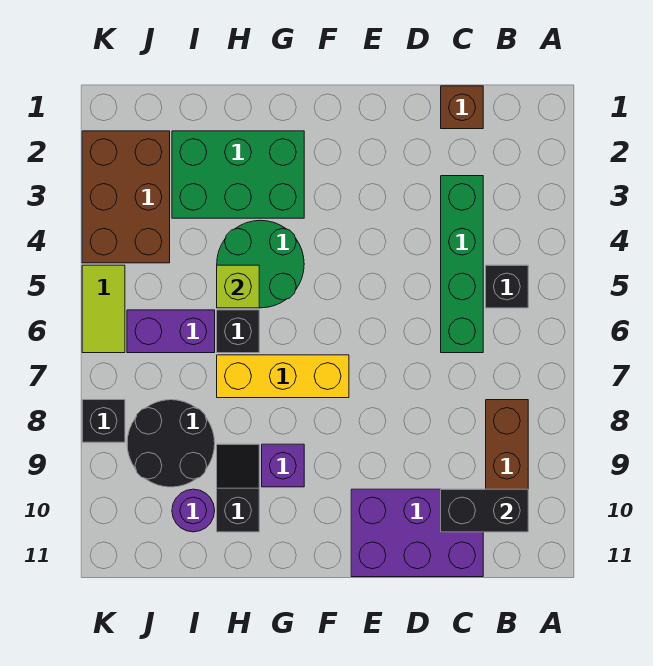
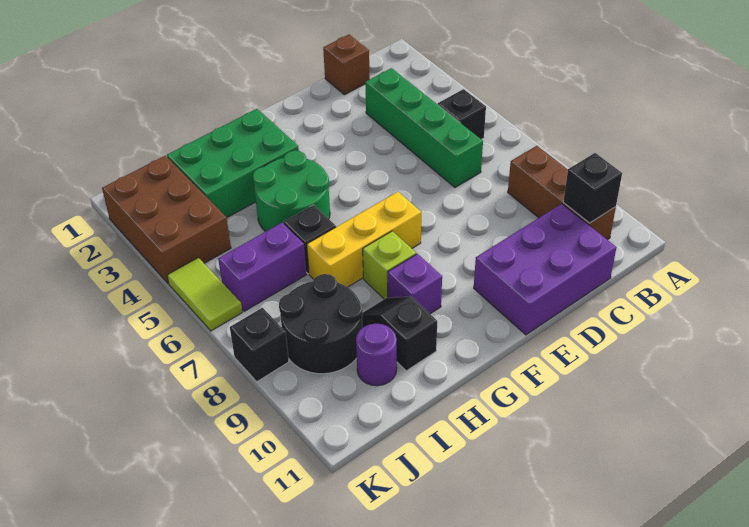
black 1x2 brick [441,489,528,532] -> black 1x1 brick [563,153,622,223]
lime 1x1 brick [217,265,259,308] -> lime 1x1 brick moved to [363,231,416,299]

